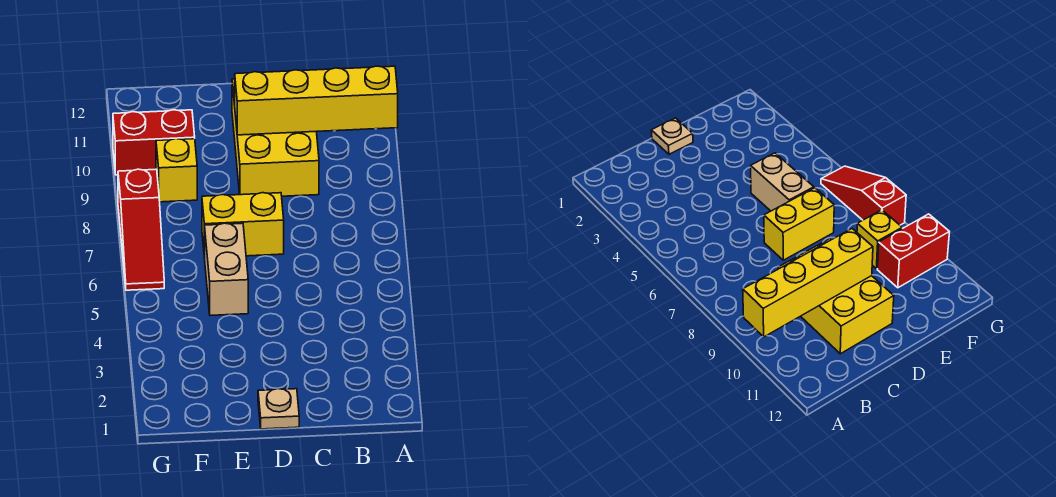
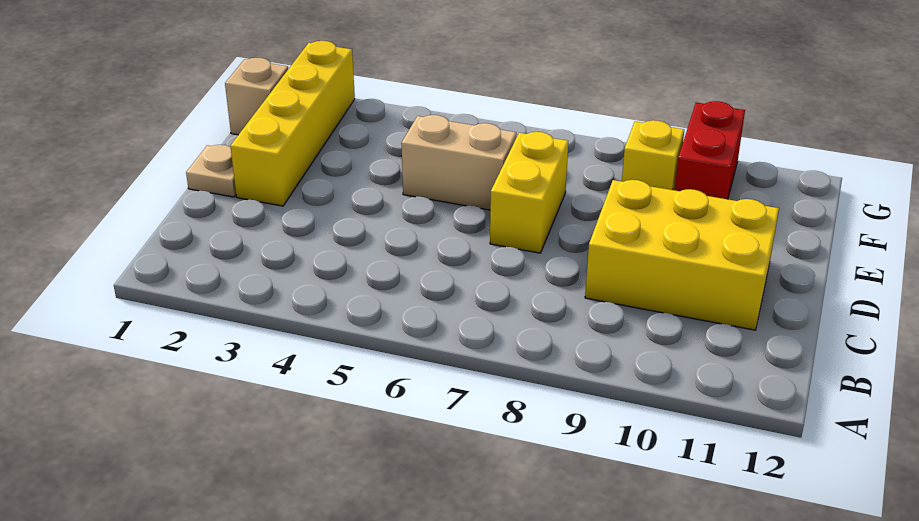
yellow 1x4 brick [235,66,398,135] -> yellow 1x4 brick moved to [230,41,355,206]
none -> tan 1x1 brick [225,58,288,135]
red 1x3 slope [118,169,164,290] -> none

